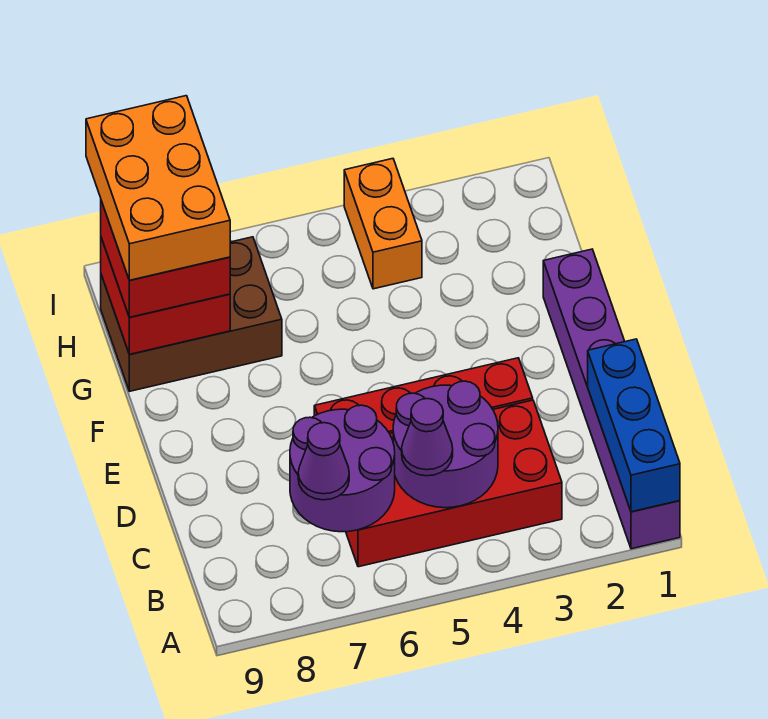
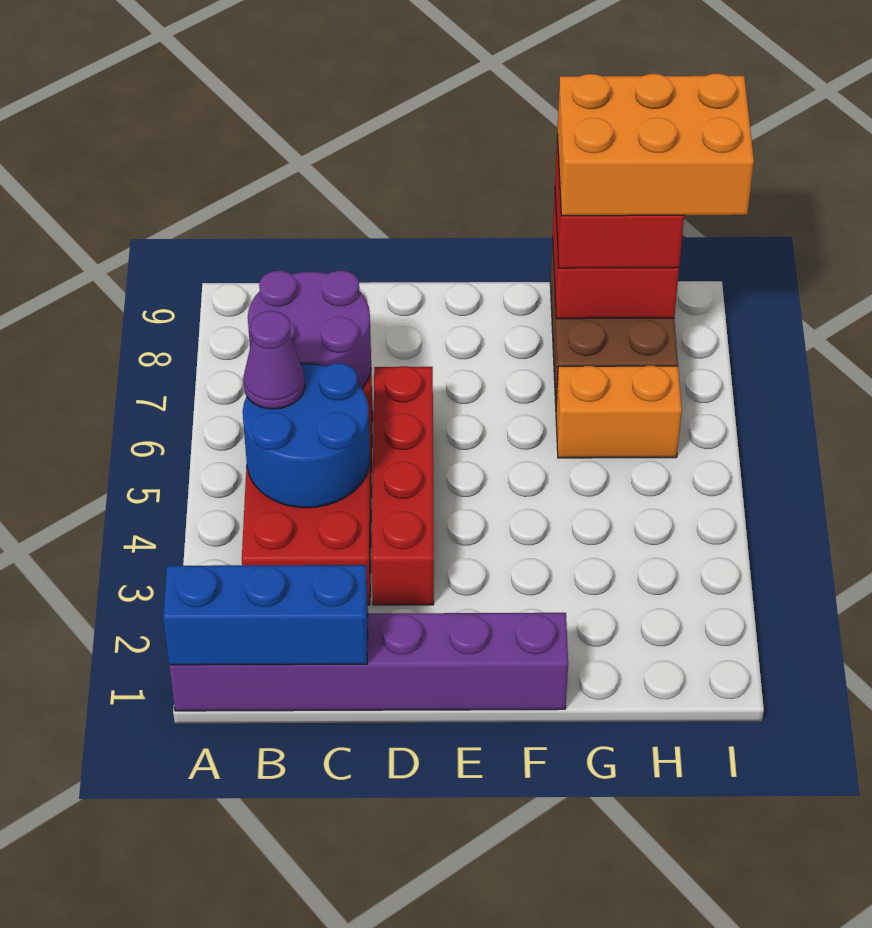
purple 2x2 round brick [393,381,498,508] -> blue 2x2 round brick [243,363,370,508]
purple 1x1 cone [298,423,349,500] -> none
orange 1x2 brick [344,159,422,289] -> orange 1x2 brick moved to [556,366,682,458]

